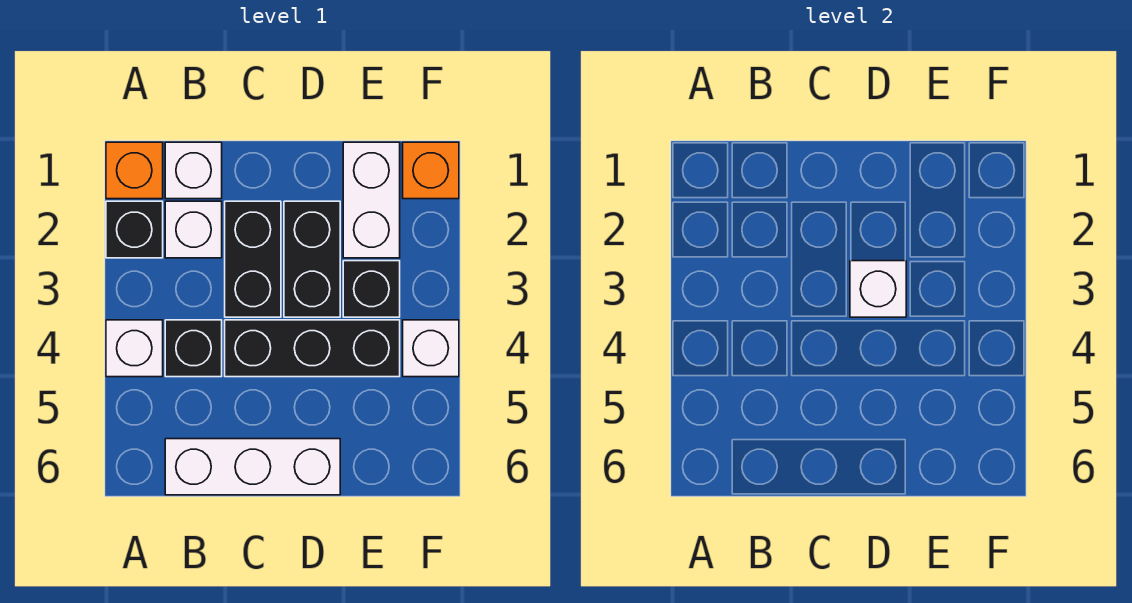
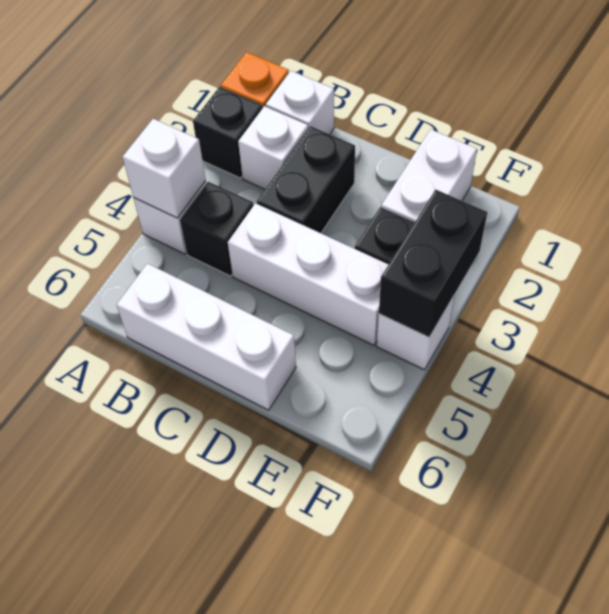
black 1x3 brick [225,320,400,377] -> white 1x3 brick [228,203,389,345]
black 1x2 brick [284,201,340,317] -> black 1x2 brick moved to [379,190,487,337]
white 1x1 brick [850,261,906,317] -> white 1x1 brick moved to [123,119,206,218]
orange 1x1 brick [403,142,459,199] -> none

